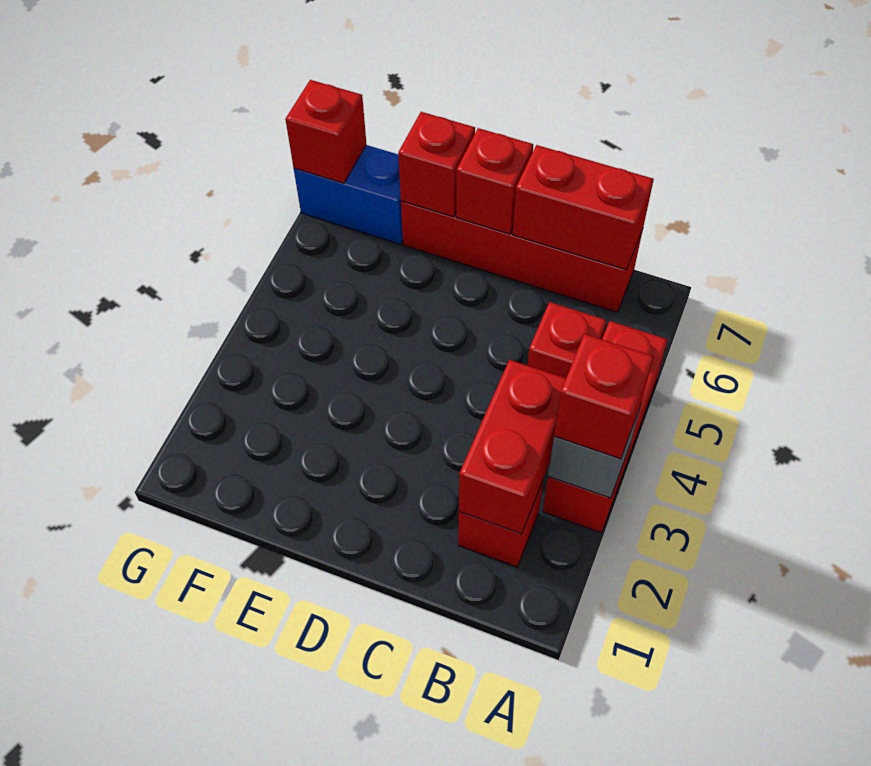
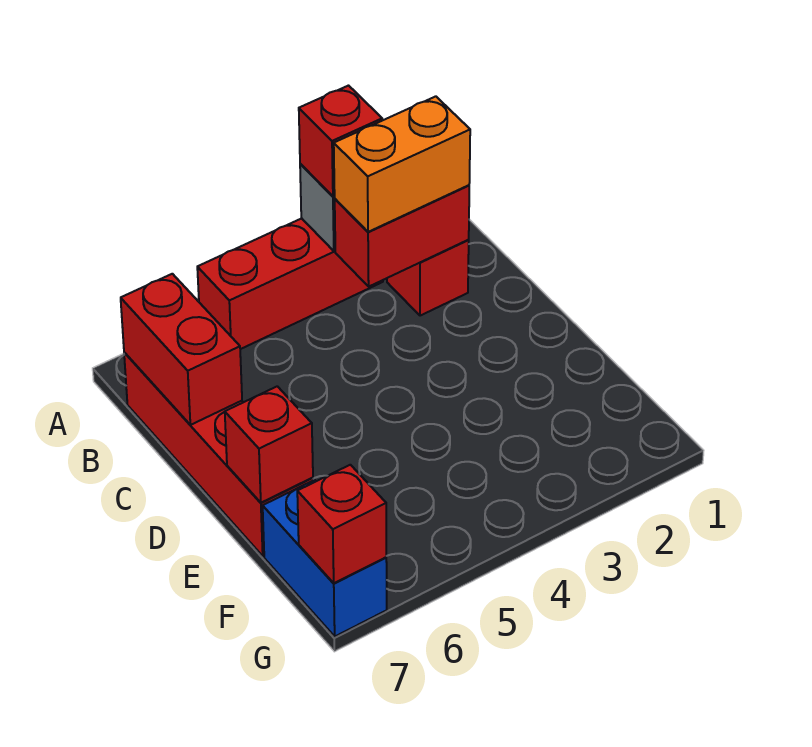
none -> orange 1x2 brick [334,96,470,232]
red 1x1 brick [527,302,606,378] -> none
red 1x1 brick [456,128,533,234] -> none

